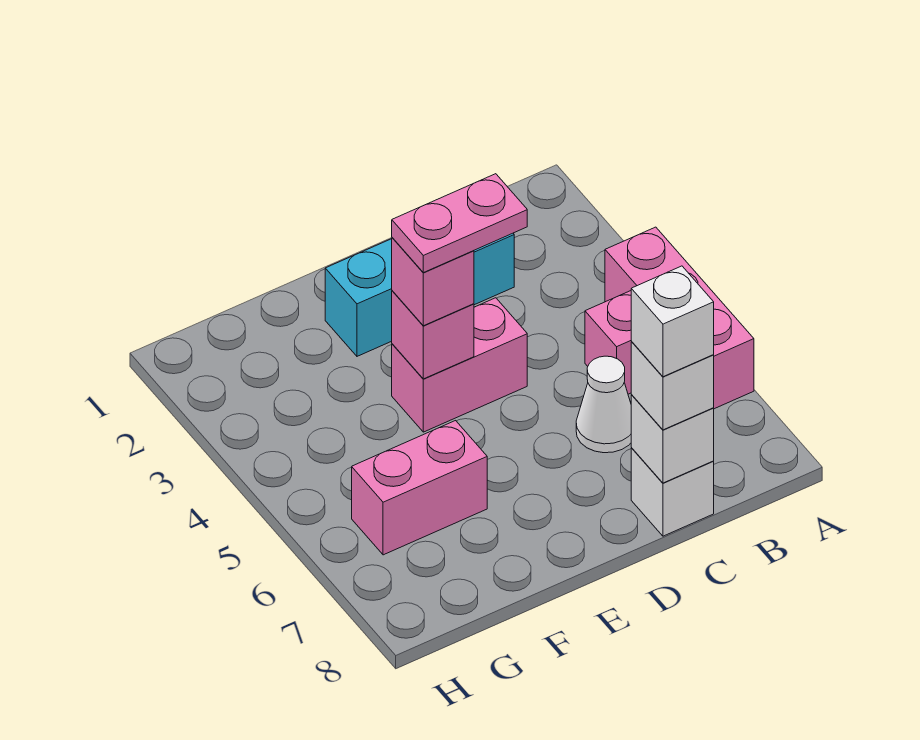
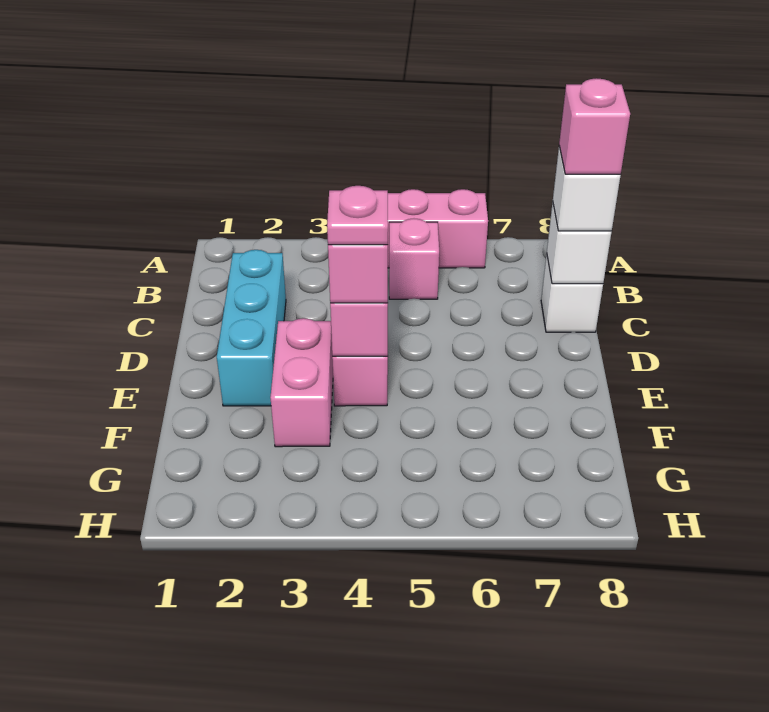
white 1x1 cone [576,356,631,453] -> none
white 1x1 brick [631,266,714,377] -> pink 1x1 brick [559,78,630,174]
pink 1x2 plate [392,174,527,273] -> pink 1x1 plate [327,186,388,245]
pink 1x2 brick [352,421,487,555] -> pink 1x2 brick moved to [270,318,333,447]

